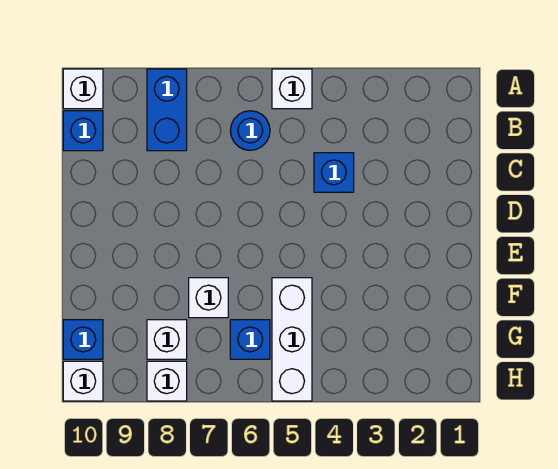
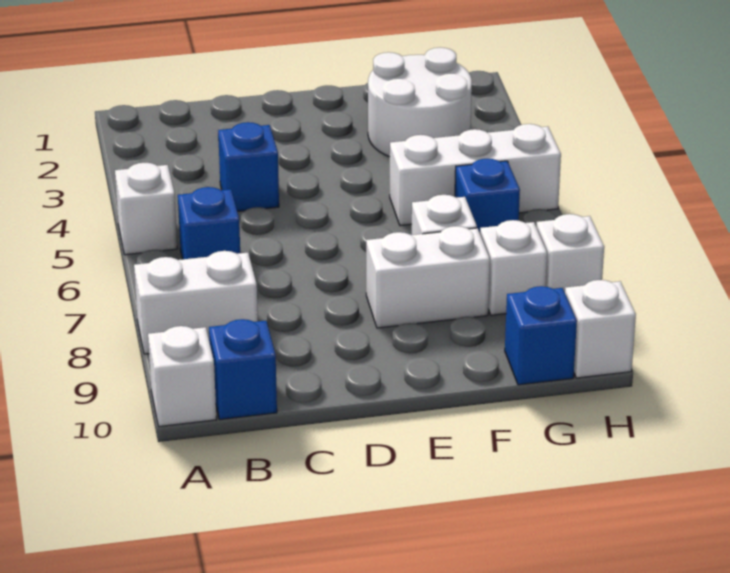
blue 1x2 brick [147,69,187,151] -> white 1x2 brick [134,251,258,354]
blue 1x1 round brick [230,111,270,150] -> blue 1x1 brick [178,187,240,259]
none -> white 1x2 brick [366,226,490,328]
none -> white 2x2 round brick [368,48,472,157]

